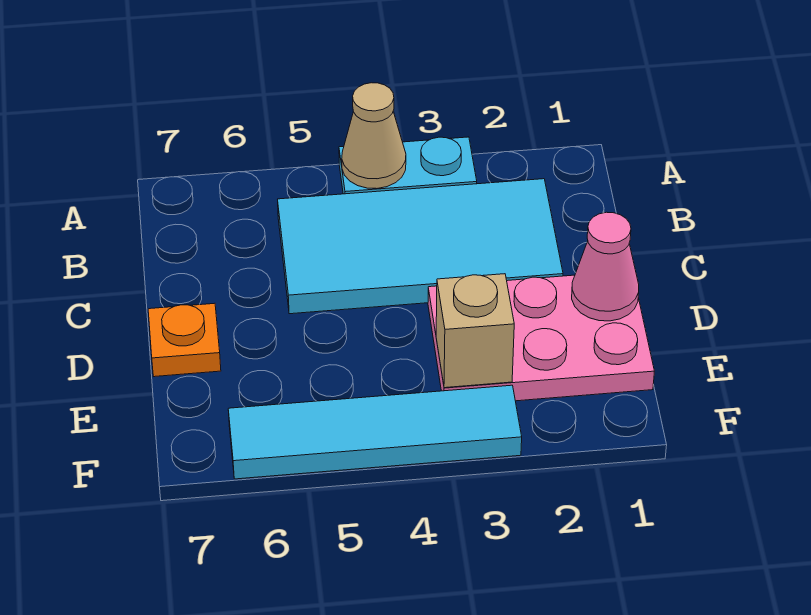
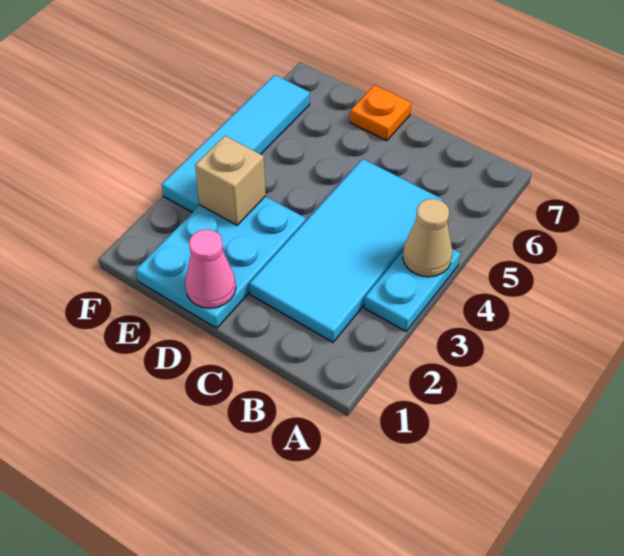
pink 2x3 plate [428,275,654,401] -> cyan 2x3 plate [136,196,306,328]

